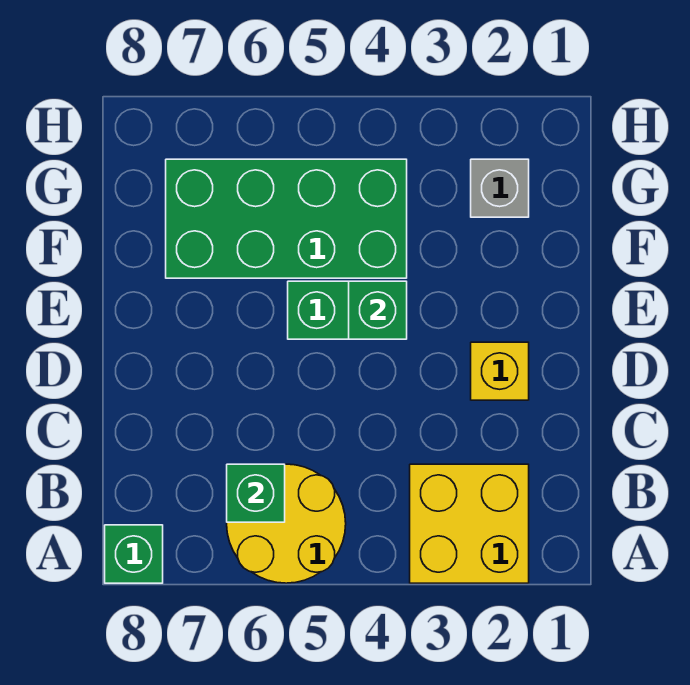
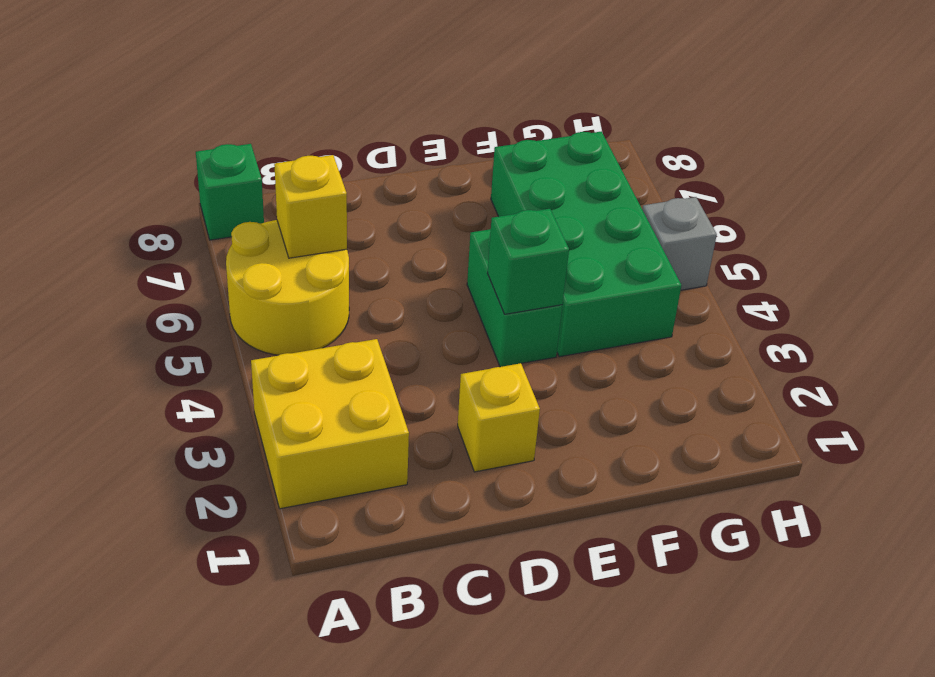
green 1x1 brick [227,464,285,522] -> yellow 1x1 brick [274,155,347,258]
grey 1x1 brick [471,159,529,217] -> grey 1x1 brick moved to [642,197,717,290]

